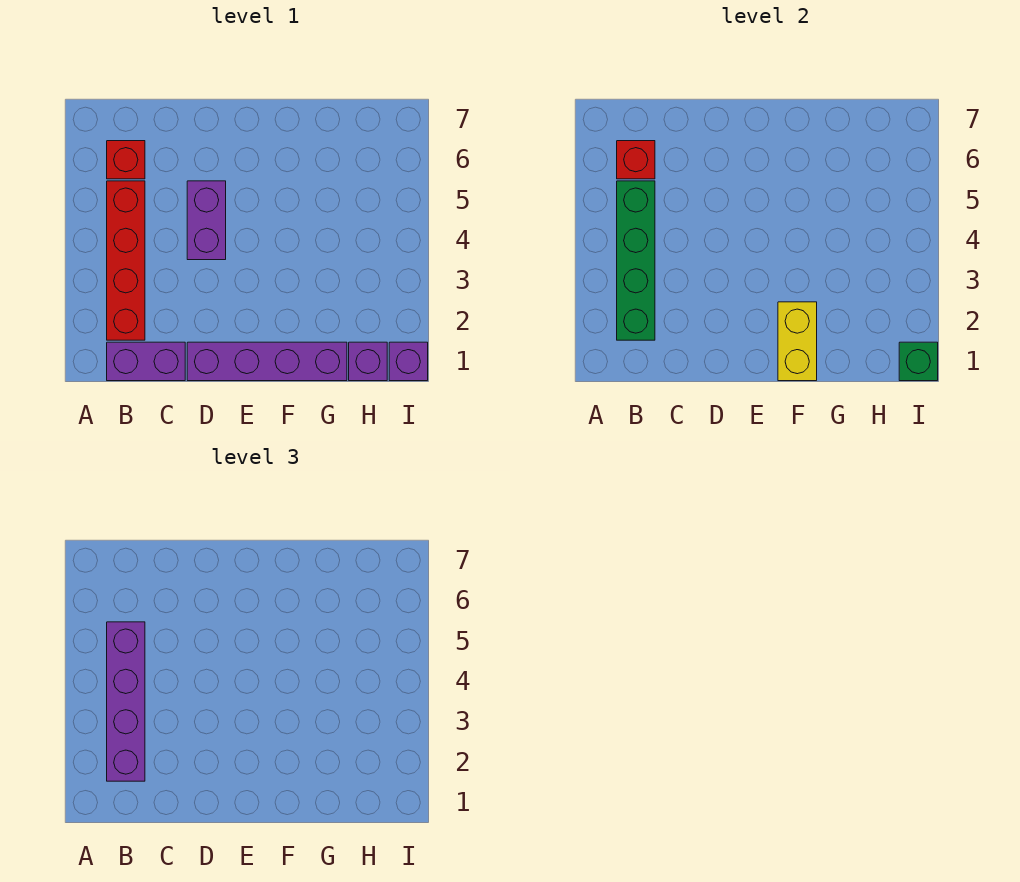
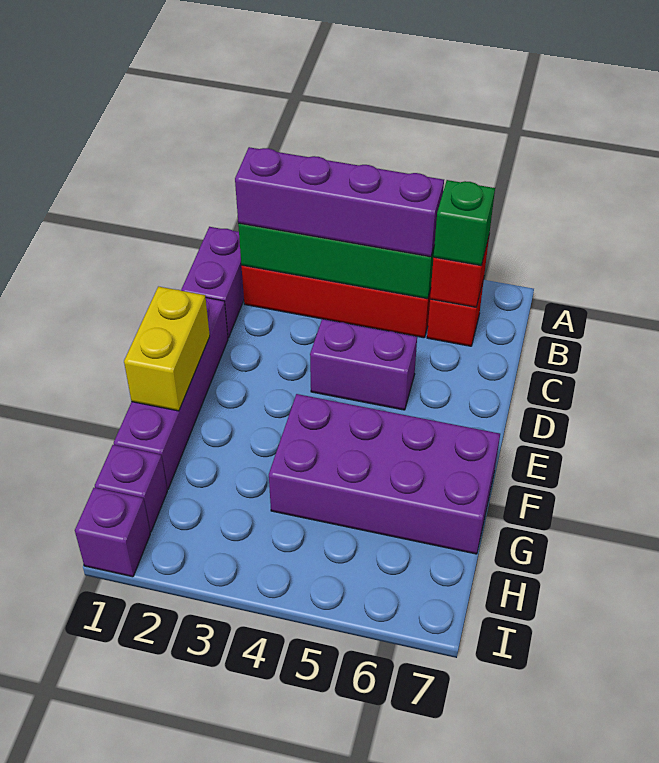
yellow 1x2 brick [778,302,817,381] -> yellow 1x2 brick turned to [124,287,210,411]
none -> purple 2x4 brick [269,394,500,554]
green 1x1 brick [899,342,938,381] -> green 1x1 brick moved to [434,180,495,266]

